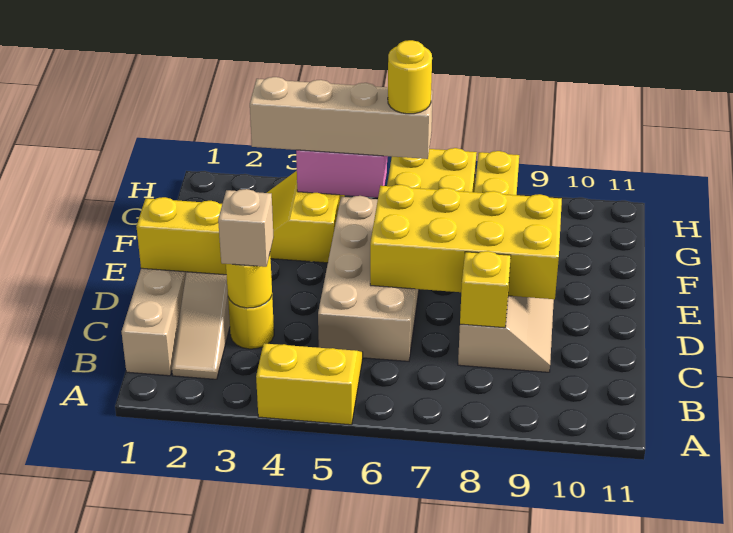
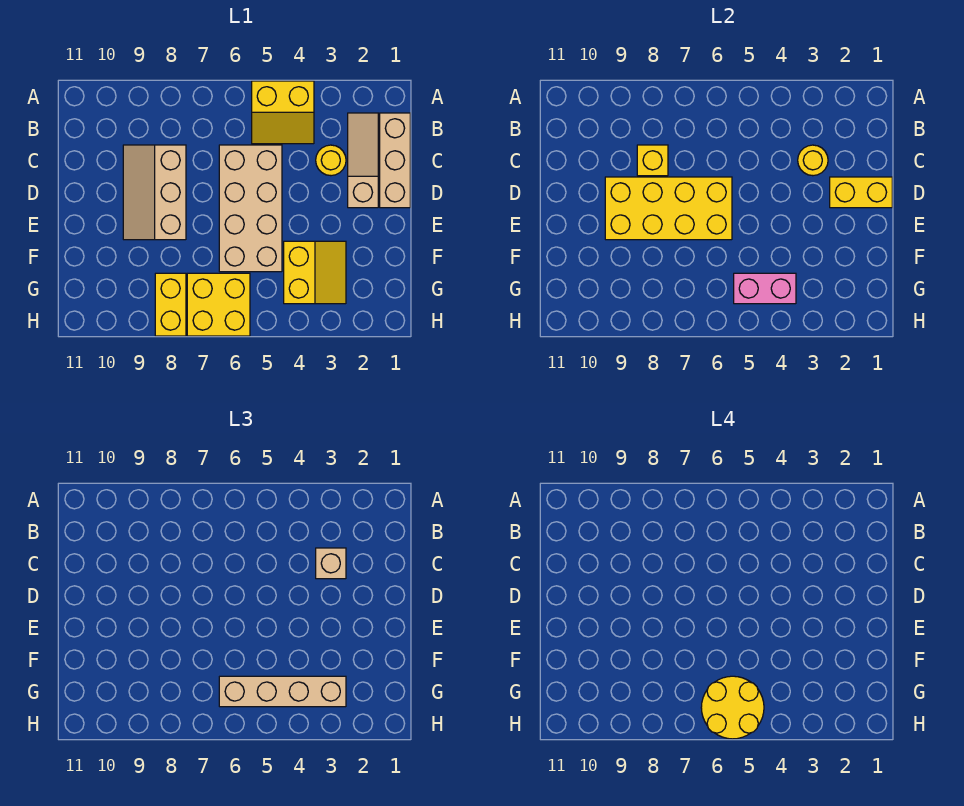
yellow 1x1 round brick [388,40,432,114] -> yellow 2x2 round brick [701,676,764,739]

